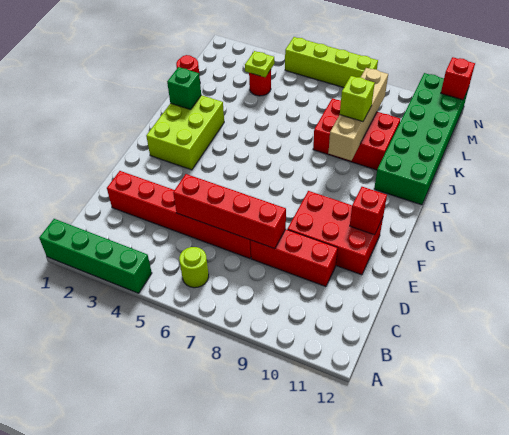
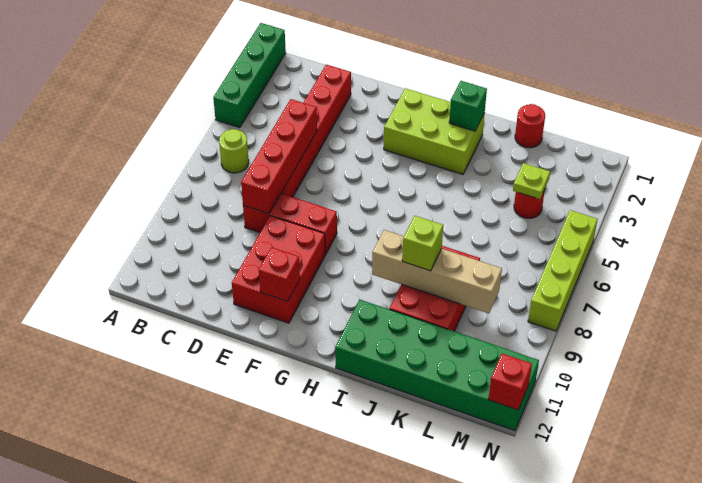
red 1x3 brick [251,229,338,287] -> red 1x3 brick turned to [243,193,337,254]

